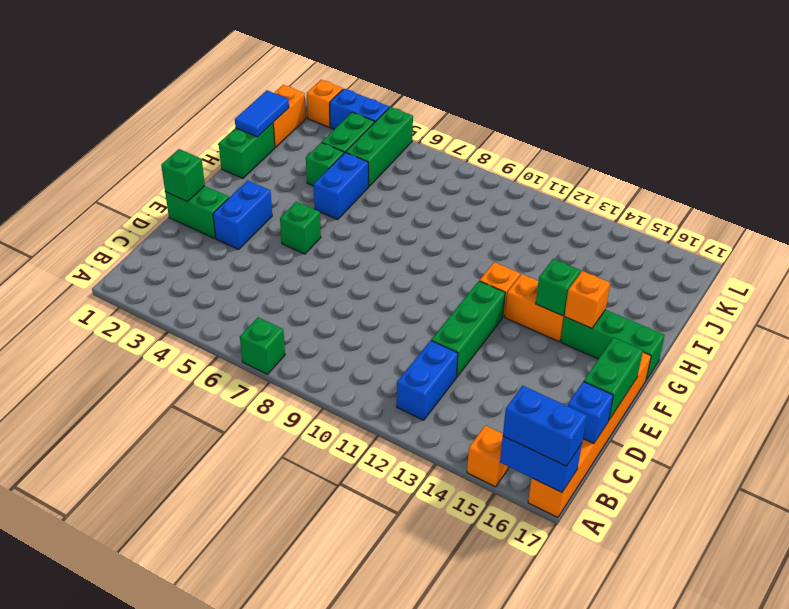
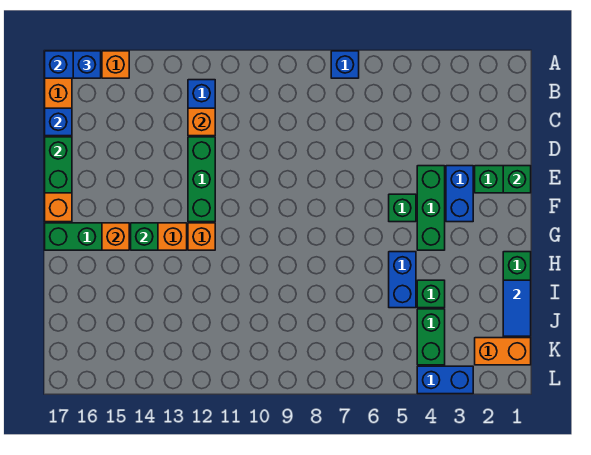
green 1x1 brick [240,317,285,374] -> blue 1x1 brick [331,51,359,78]
blue 1x2 brick [503,386,587,466] -> blue 1x1 brick [73,51,101,78]
orange 1x2 brick [273,85,306,148] -> orange 1x2 brick turned to [475,338,531,365]
green 1x3 brick [346,107,413,187] -> green 1x3 brick moved to [417,166,445,250]
orange 1x1 brick [307,80,343,127] -> orange 1x1 brick moved to [188,108,215,136]

